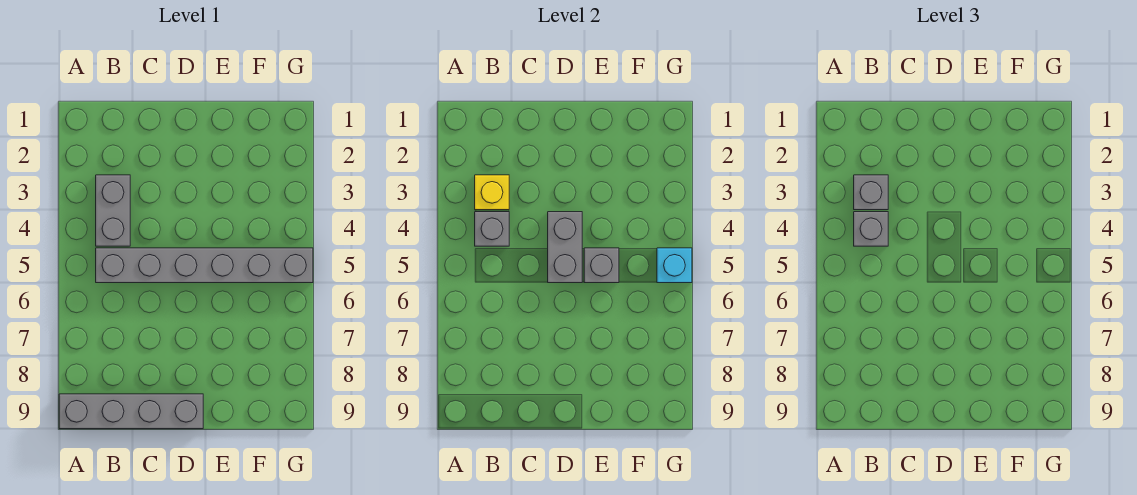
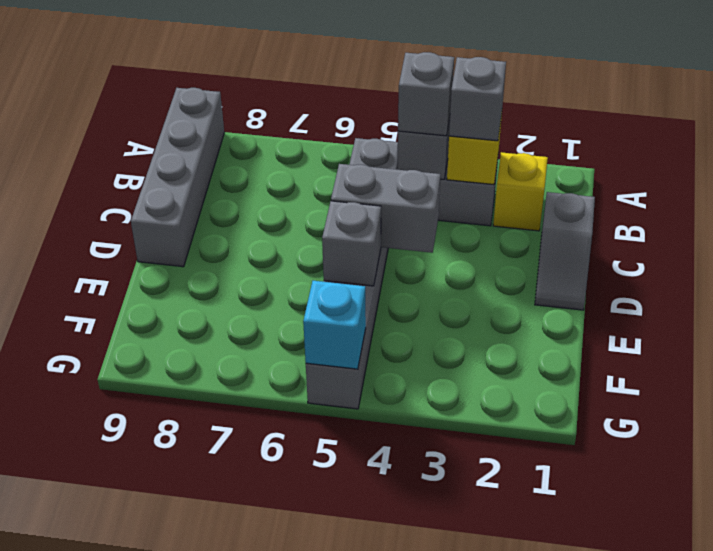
none -> yellow 1x1 brick [493,152,548,231]
none -> grey 1x2 slope [535,192,595,310]

